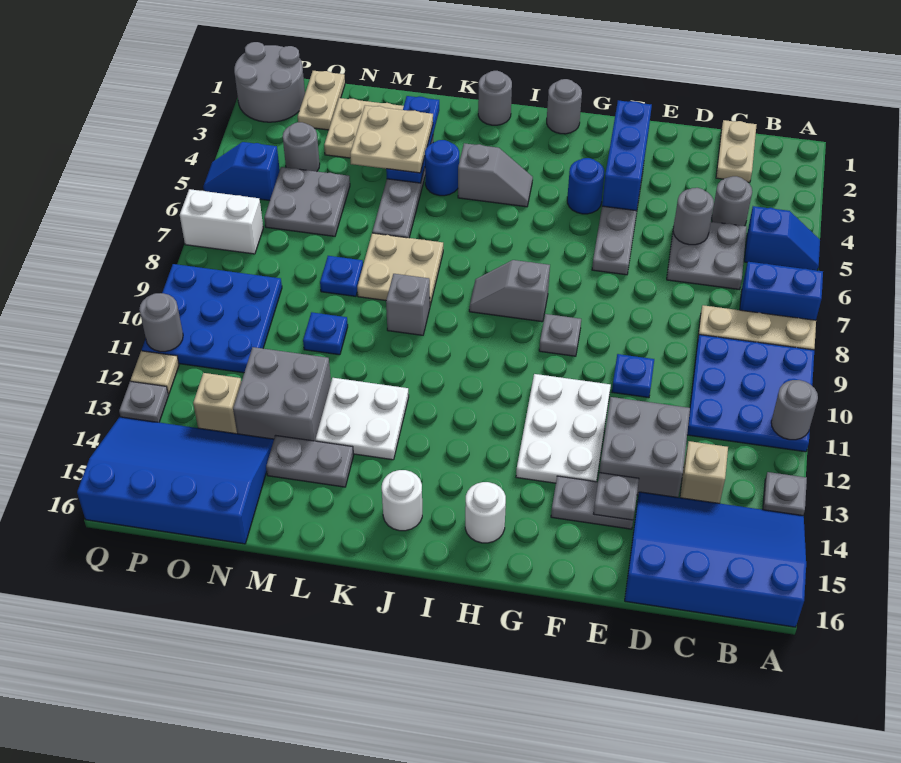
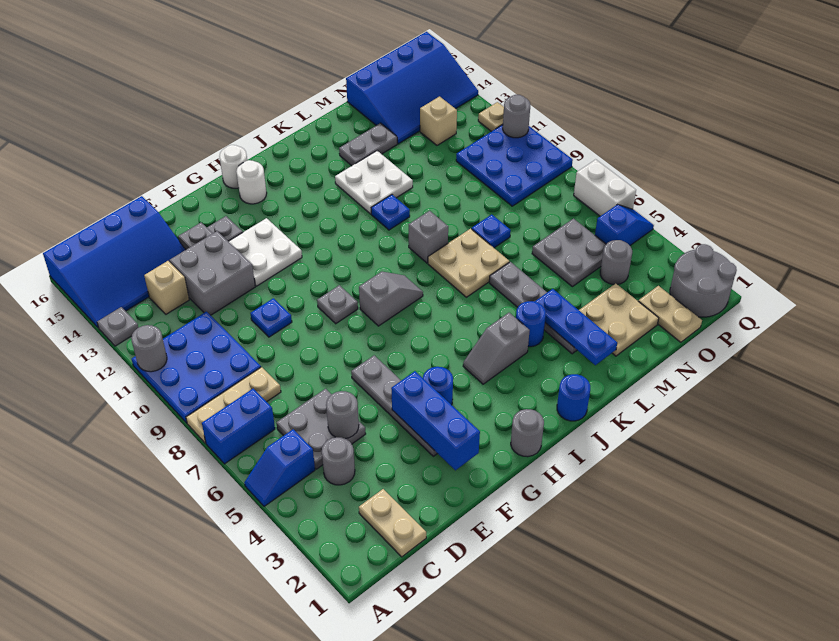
white 2x3 plate [516,374,611,483] -> white 2x2 plate [228,218,302,286]
grey 1x1 round brick [478,71,512,125] -> blue 1x1 round brick [557,374,590,421]
white 1x1 round brick [382,470,422,531] -> white 1x1 round brick moved to [219,145,247,188]
tan 2x2 plate [350,105,433,173] -> none
blue 1x1 plate [303,312,348,355] -> blue 1x1 plate moved to [371,195,410,230]
grey 2x2 brick [233,347,331,441] -> none
white 1x2 brick [180,189,263,254] -> white 1x2 brick turned to [574,159,636,216]
grey 1x1 plate [119,381,168,422] -> none

